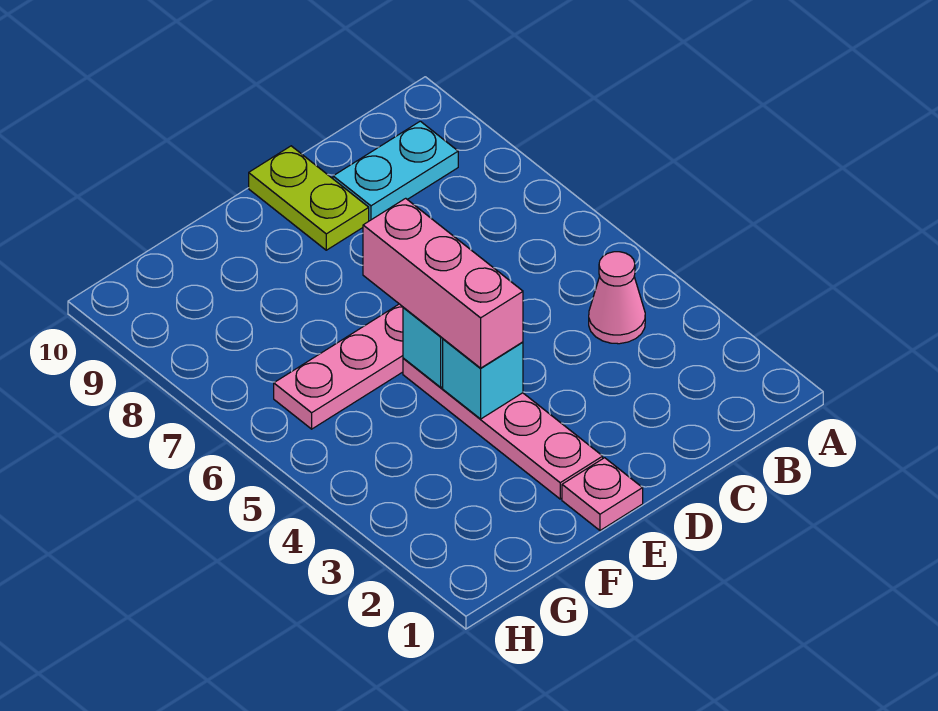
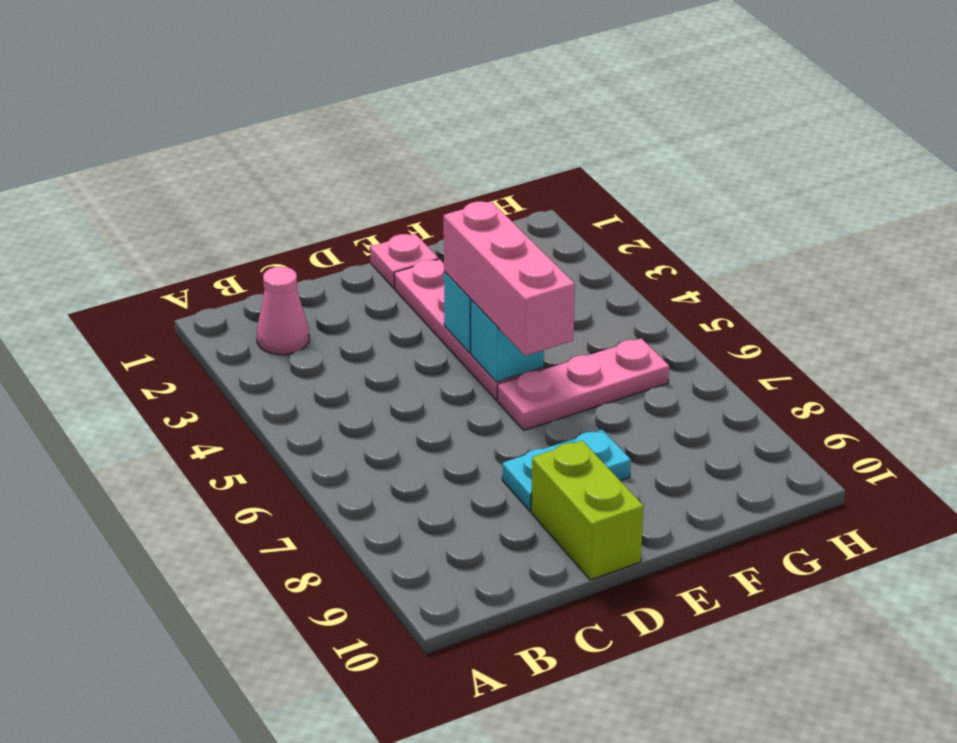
pink 1x1 cone [589,252,645,344] -> pink 1x1 cone moved to [257,267,309,355]
cyan 1x2 plate [333,121,458,221] -> cyan 1x2 plate moved to [502,430,631,511]
lime 1x2 plate [249,146,369,250] -> lime 1x2 brick [531,441,643,580]

